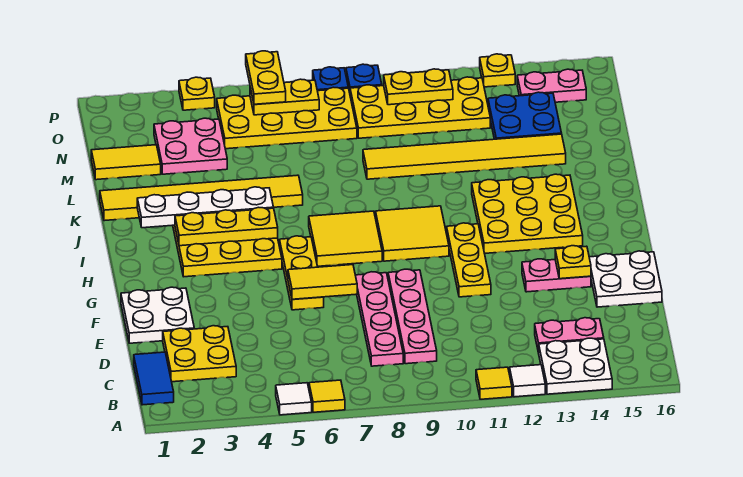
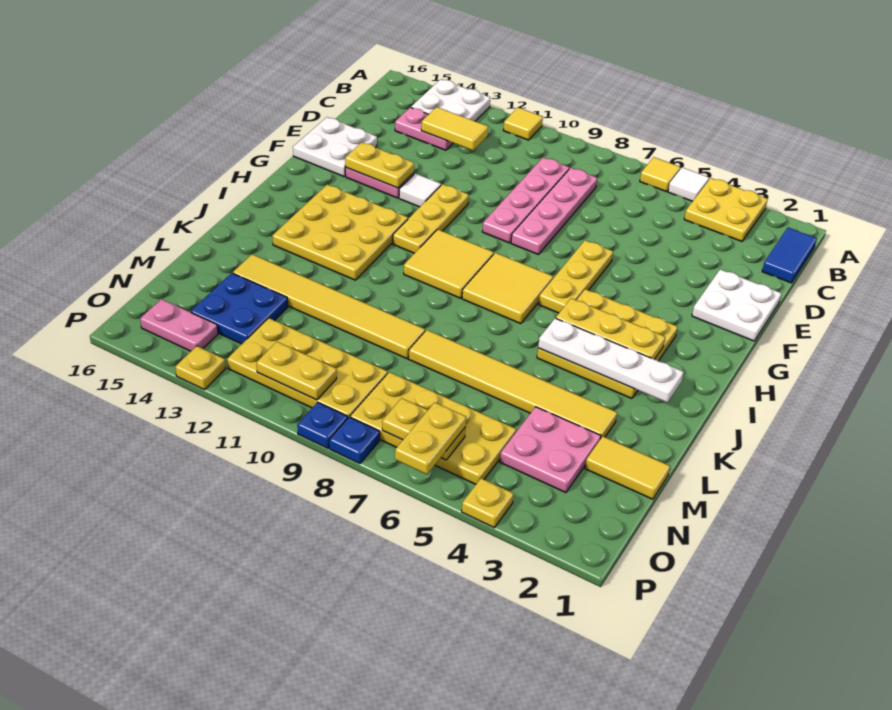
white 1x1 tile [510,365,545,397] -> white 1x1 tile moved to [399,173,441,207]
yellow 2x2 plate [163,326,236,382] -> yellow 2x2 plate moved to [684,178,768,241]
yellow 1x2 tile [288,265,357,299] -> yellow 1x2 tile moved to [421,107,488,150]
yellow 1x1 plate [555,246,591,279] -> yellow 1x2 plate [345,142,414,188]
yellow 1x6 tile [100,175,303,221] -> yellow 1x6 tile moved to [409,330,617,439]

